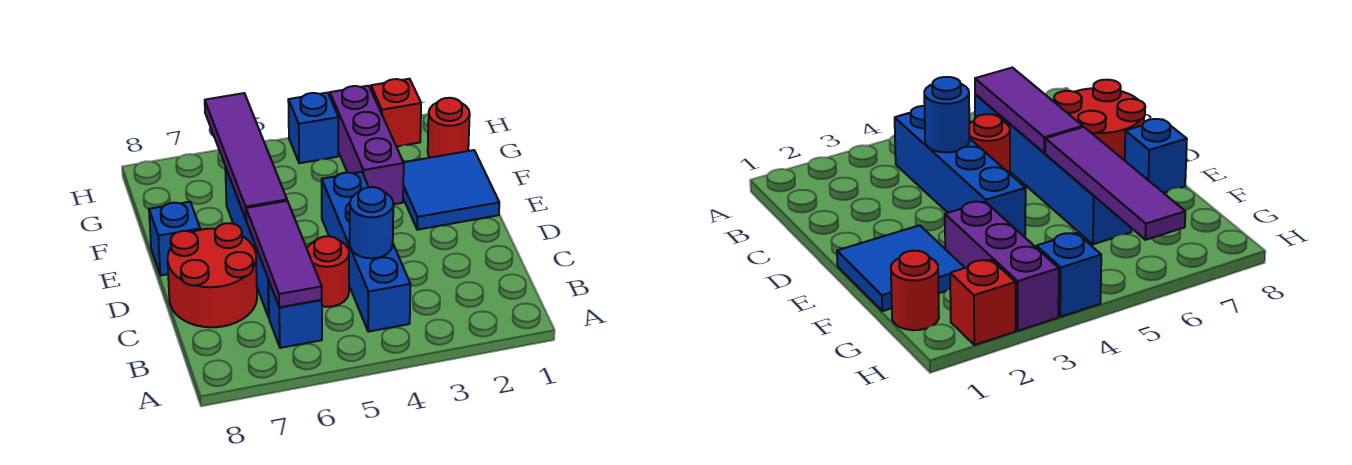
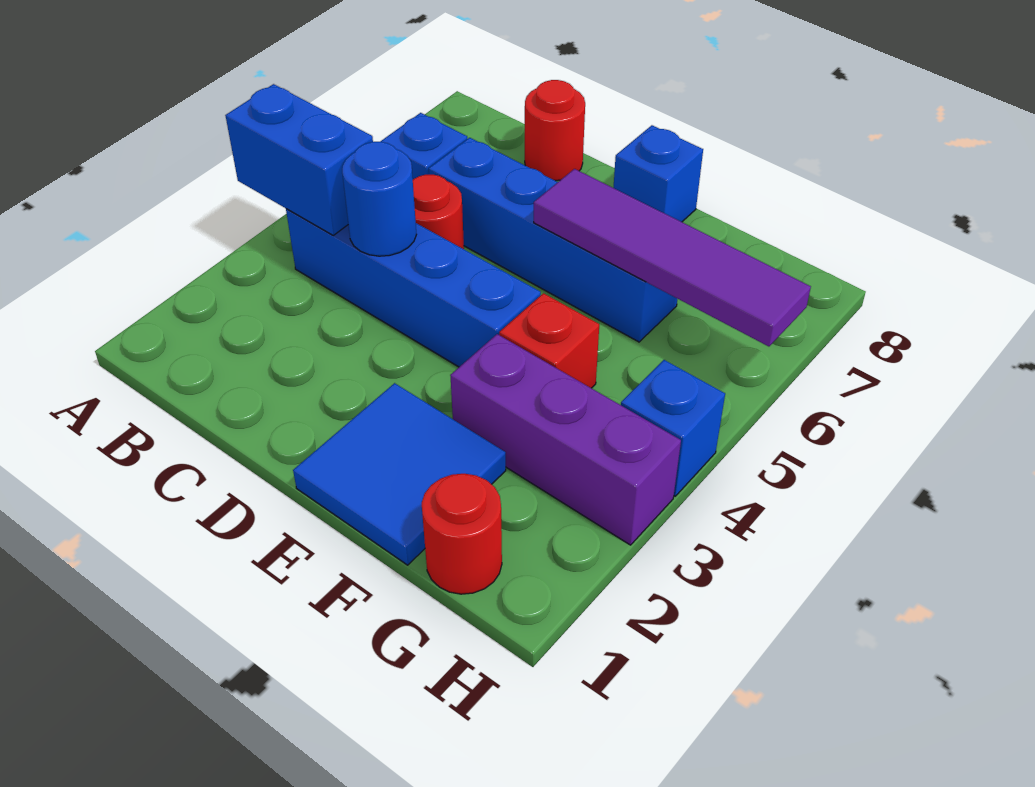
none -> blue 1x2 brick [225,84,373,235]
purple 1x3 tile [246,201,322,307] -> none
red 2x2 round brick [168,223,257,327] -> red 1x1 round brick [525,80,585,181]
red 1x1 brick [371,79,421,147] -> red 1x1 brick moved to [499,293,599,388]

